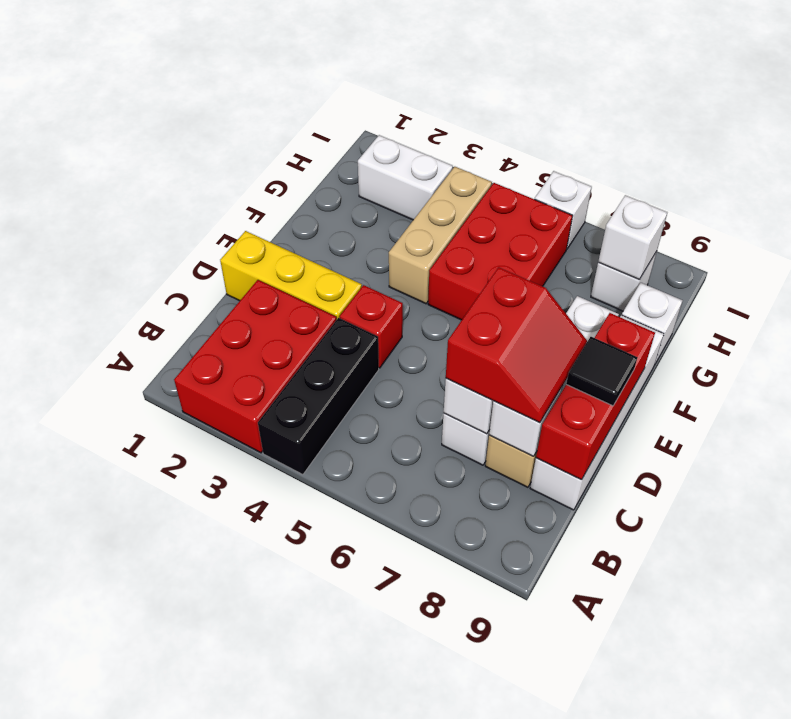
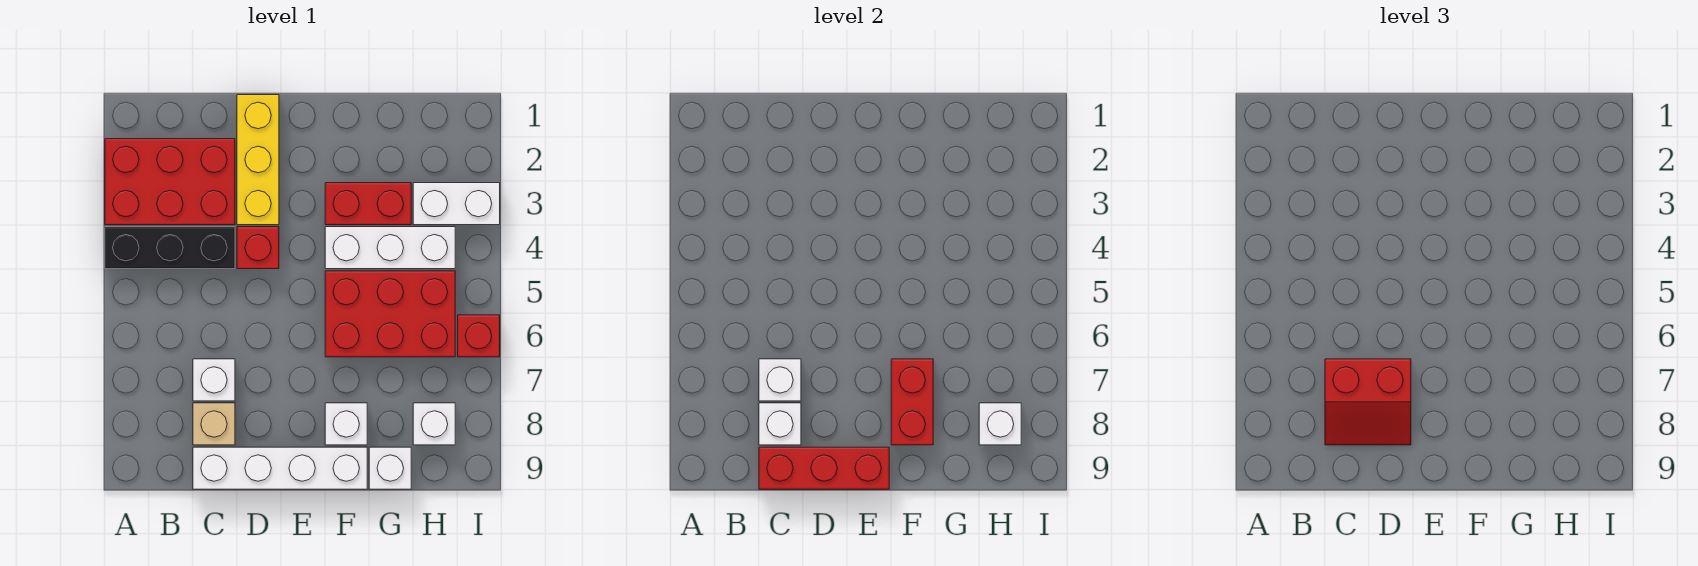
black 1x1 tile [566,337,638,406] -> none
none -> red 1x2 brick [325,183,411,225]
tan 1x3 brick [389,167,492,304] -> white 1x3 brick [325,227,455,269]
none -> red 1x2 brick [891,359,933,445]
white 1x2 brick [358,135,453,220] -> white 1x2 brick turned to [413,183,500,225]
white 1x1 brick [535,171,592,249] -> red 1x1 brick [458,315,500,357]

